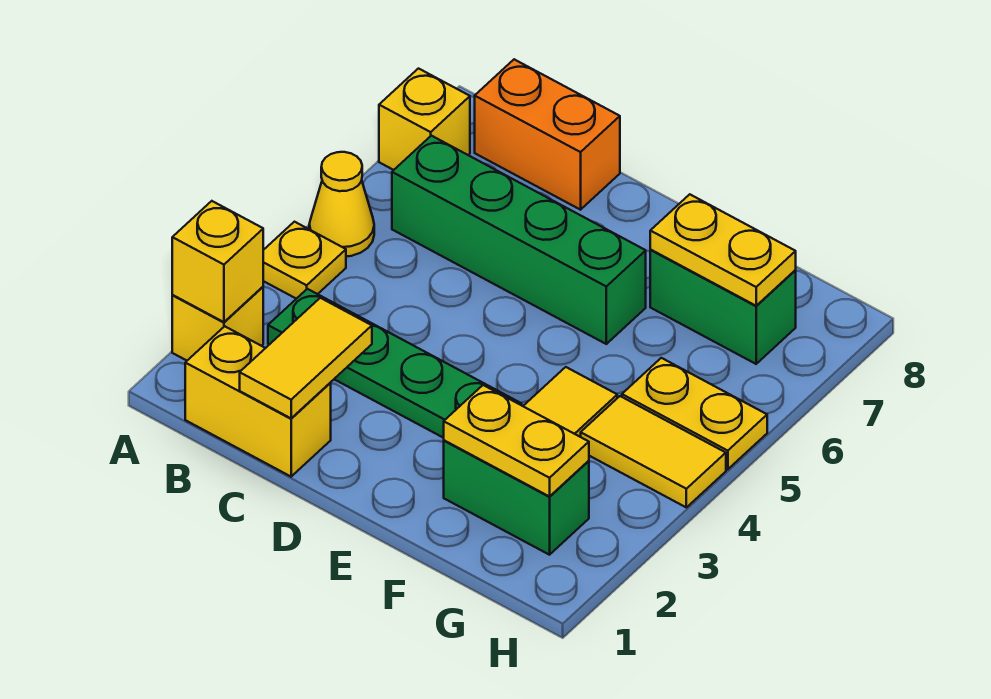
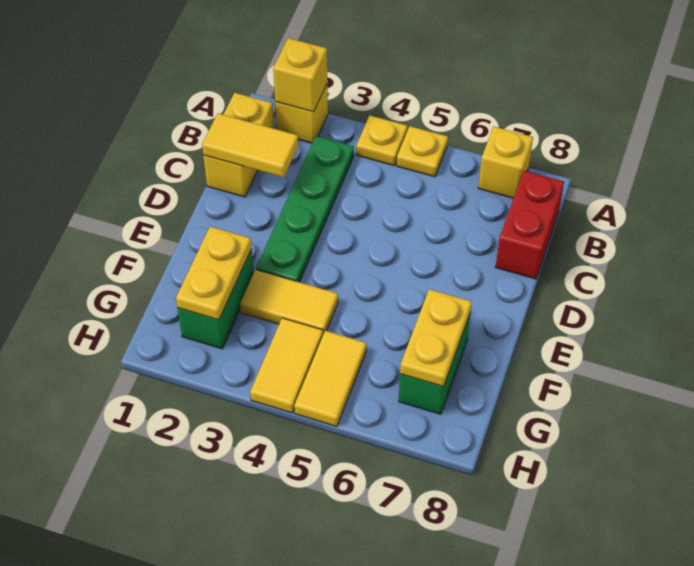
yellow 1x1 cone [309,152,374,256] -> yellow 1x1 plate [397,126,448,177]
green 1x4 brick [392,136,646,344] -> none
orange 1x2 brick [475,59,620,210] -> red 1x2 brick [496,171,564,279]
yellow 1x2 plate [622,358,767,469] -> yellow 1x2 tile [294,331,367,427]

